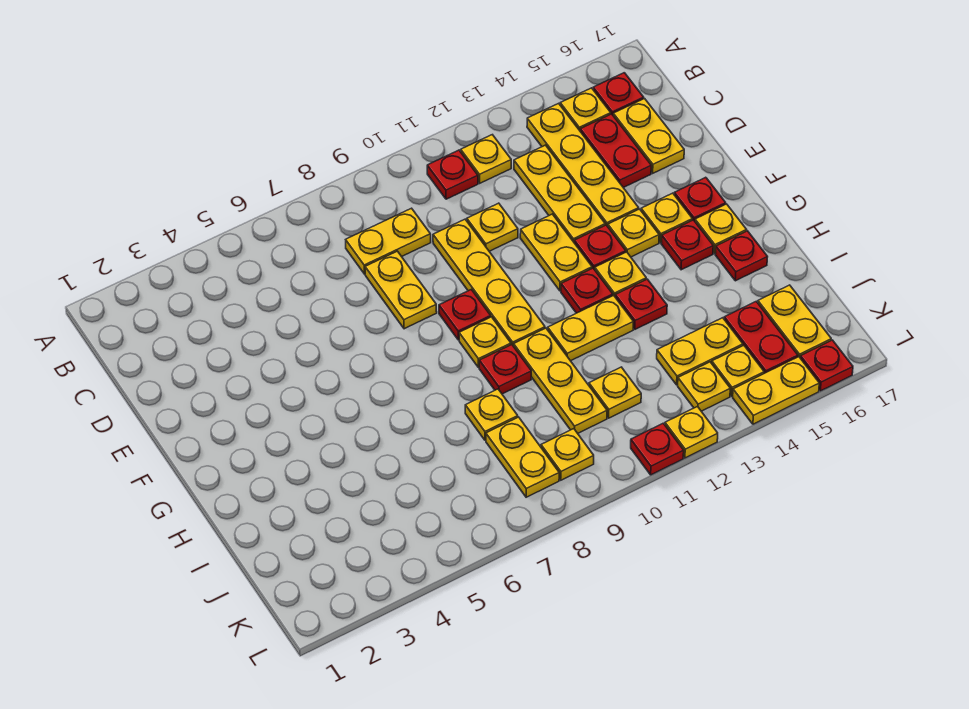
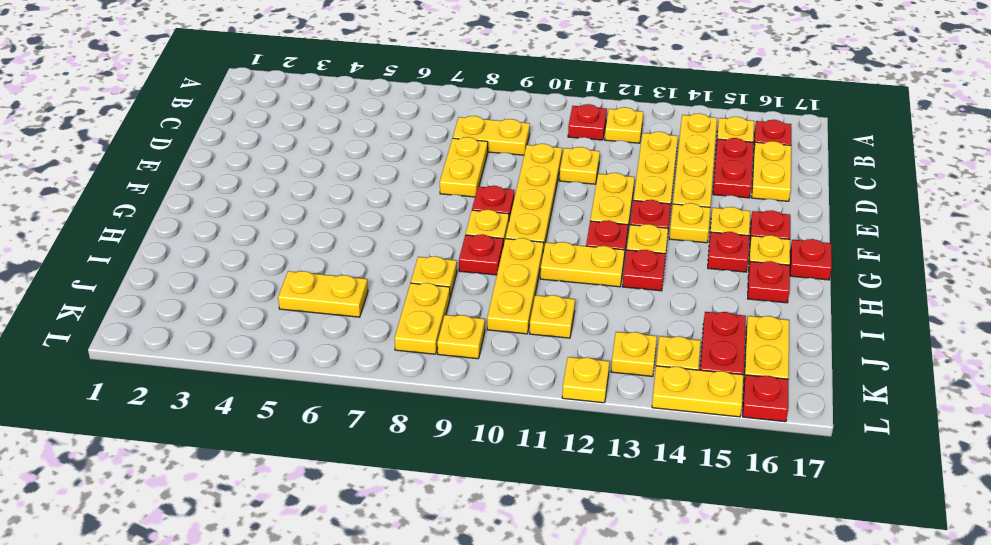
yellow 1x2 plate [657,318,743,385] -> yellow 1x2 plate moved to [278,271,368,317]
red 1x1 plate [631,423,684,475] -> red 1x1 plate moved to [790,239,832,280]

